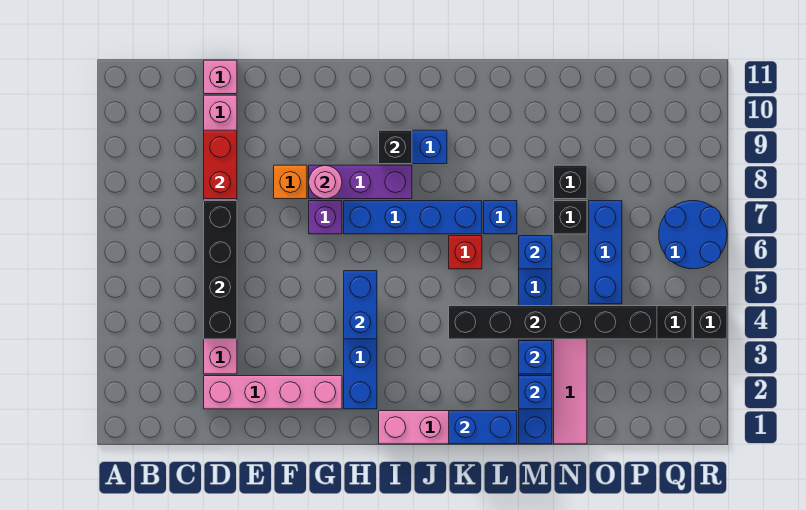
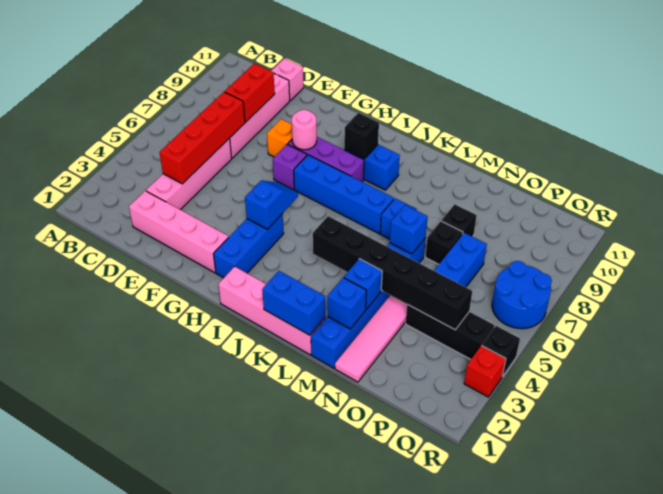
black 1x4 brick [204,201,237,339] -> red 1x4 brick [159,92,245,184]
blue 1x2 brick [344,271,377,339] -> blue 1x2 slope [245,181,298,229]
red 1x1 brick [449,236,482,269] -> red 1x1 brick moved to [464,345,506,397]

